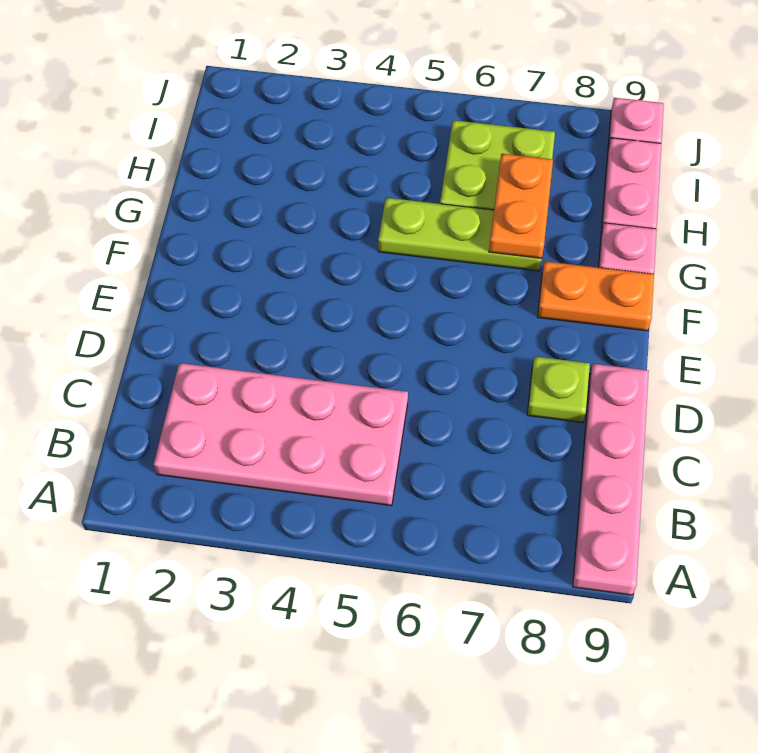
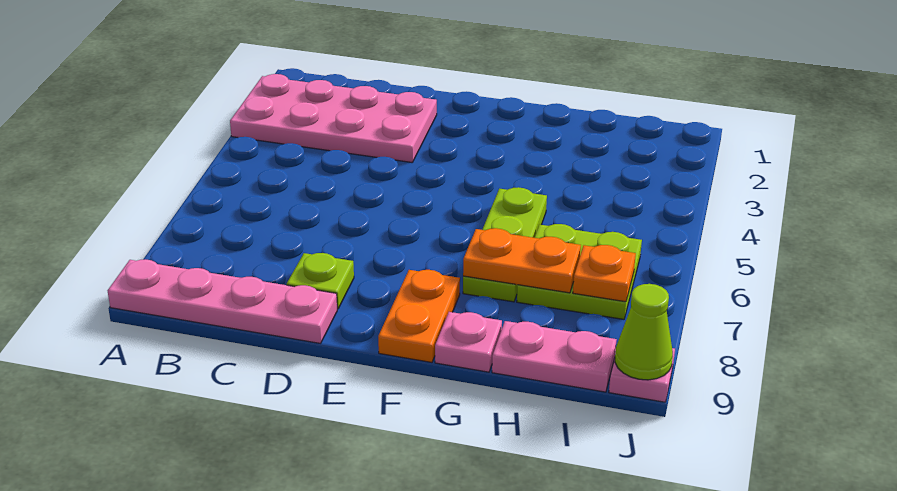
pink 2x4 plate [154,363,408,506] -> pink 2x4 plate turned to [230,74,437,162]
none -> orange 1x1 plate [573,245,636,302]
none -> lime 1x1 cone [615,284,673,380]

